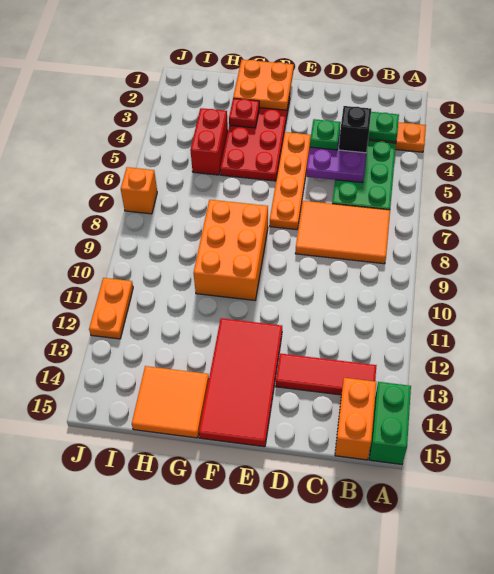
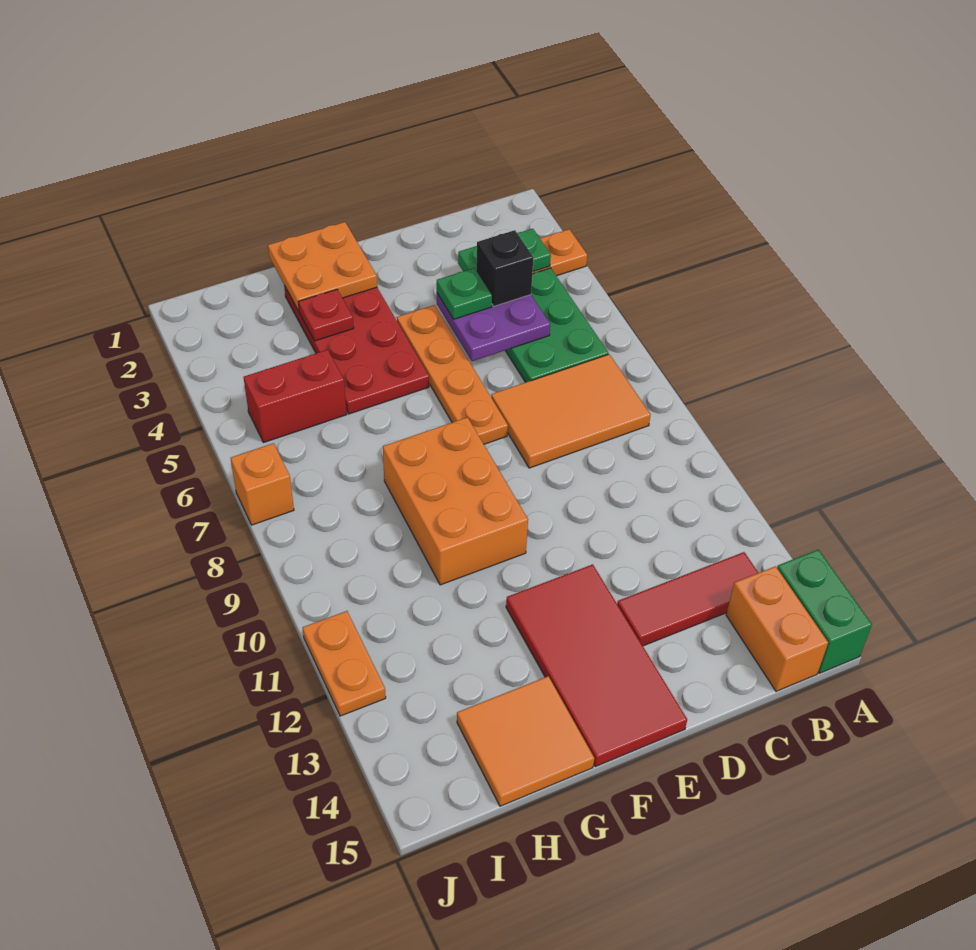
red 1x2 brick [190,108,228,175] -> red 1x2 brick turned to [244,350,346,443]

